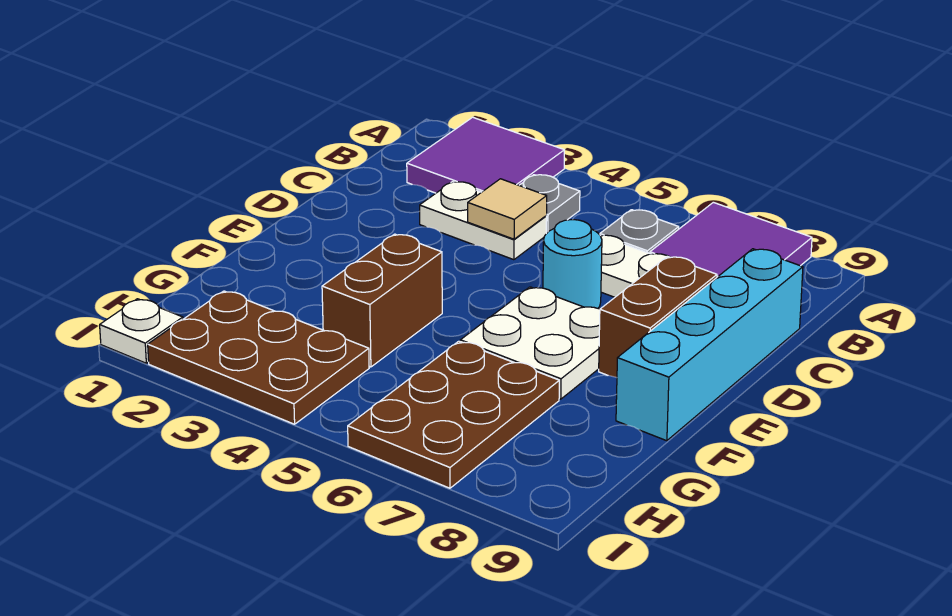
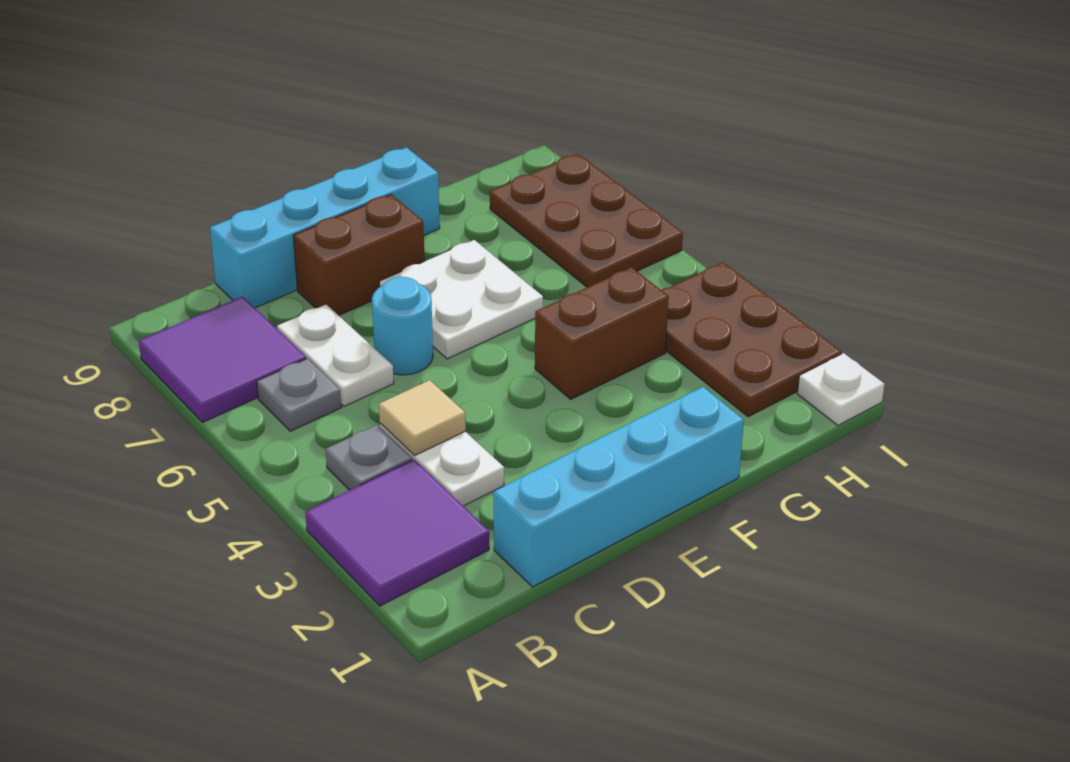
none -> cyan 1x4 brick [494,387,744,587]
brown 2x3 plate [348,341,559,488] -> brown 2x3 plate turned to [490,154,683,287]

